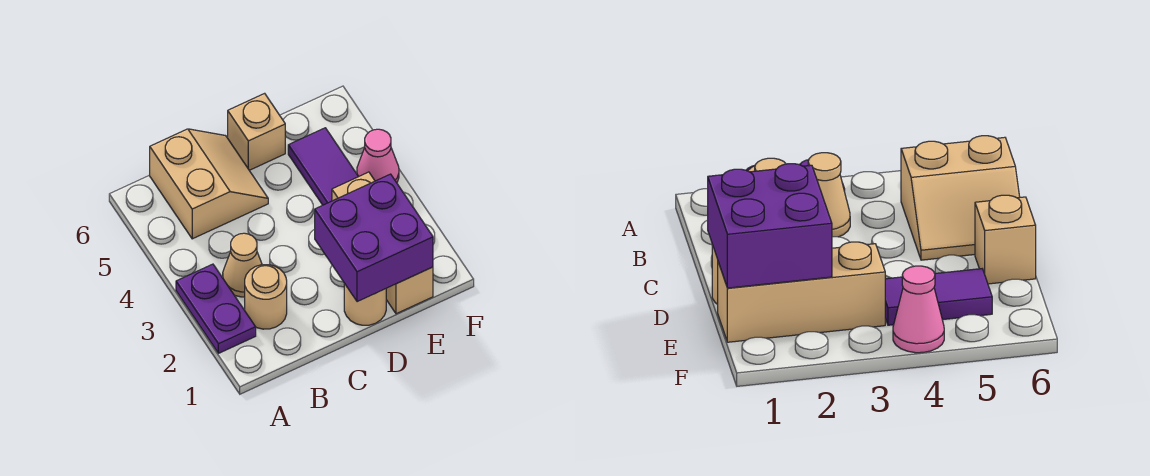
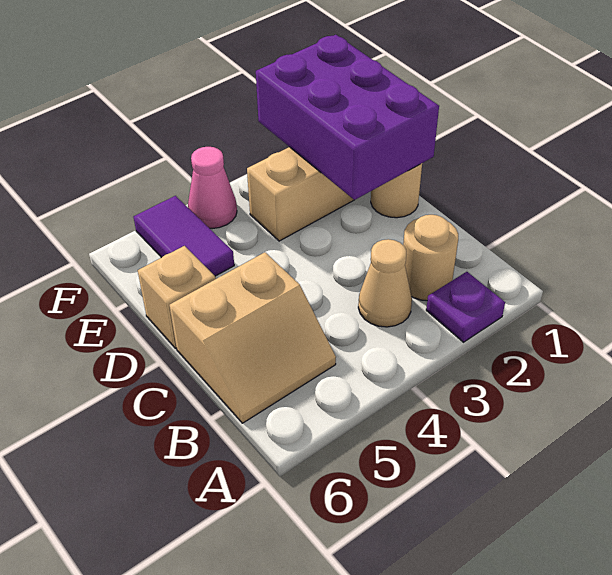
purple 1x2 plate [176,264,256,353] -> purple 1x1 plate [426,272,505,342]
tan 2x2 slope [150,129,268,239] -> tan 2x2 slope turned to [169,252,336,423]
purple 2x2 brick [315,174,433,302] -> purple 2x3 brick [256,35,439,200]
purple 1x2 tile [288,128,358,205] -> purple 1x2 tile turned to [134,196,234,276]

